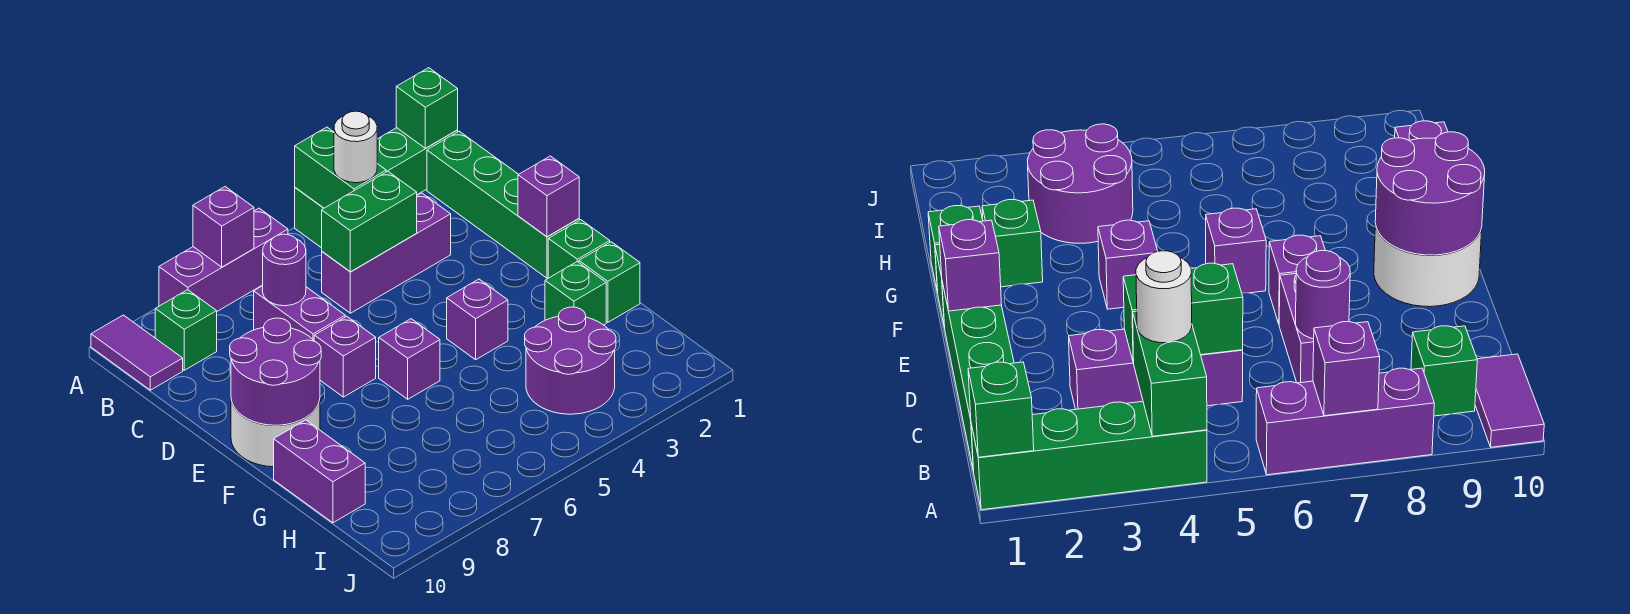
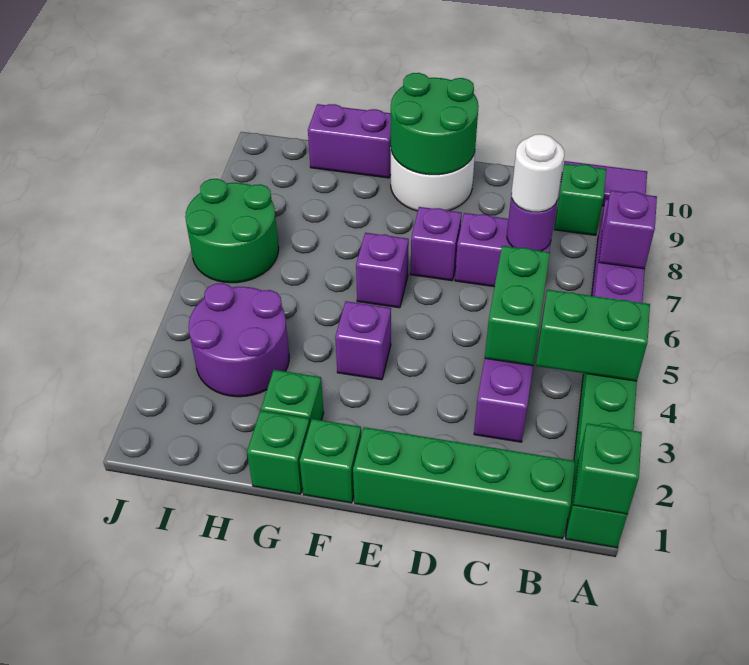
white 1x1 round brick [334,111,377,183] -> white 1x1 round brick moved to [511,134,564,212]
purple 1x1 brick [518,156,579,237] -> none
purple 2x2 round brick [230,318,321,425] -> green 2x2 round brick [391,73,479,175]
none -> green 2x2 round brick [185,179,279,283]

